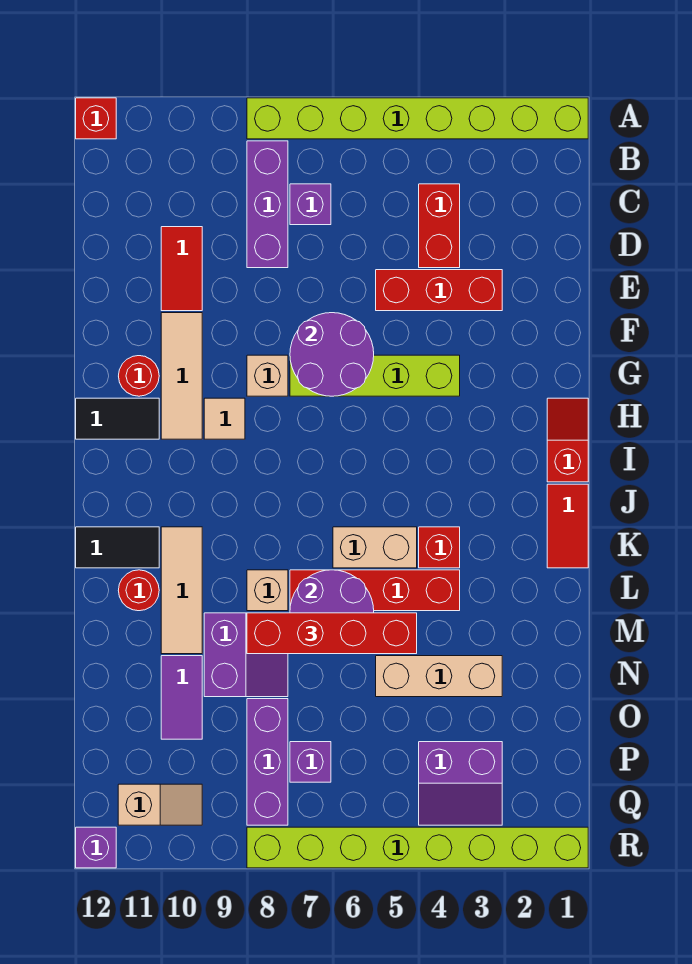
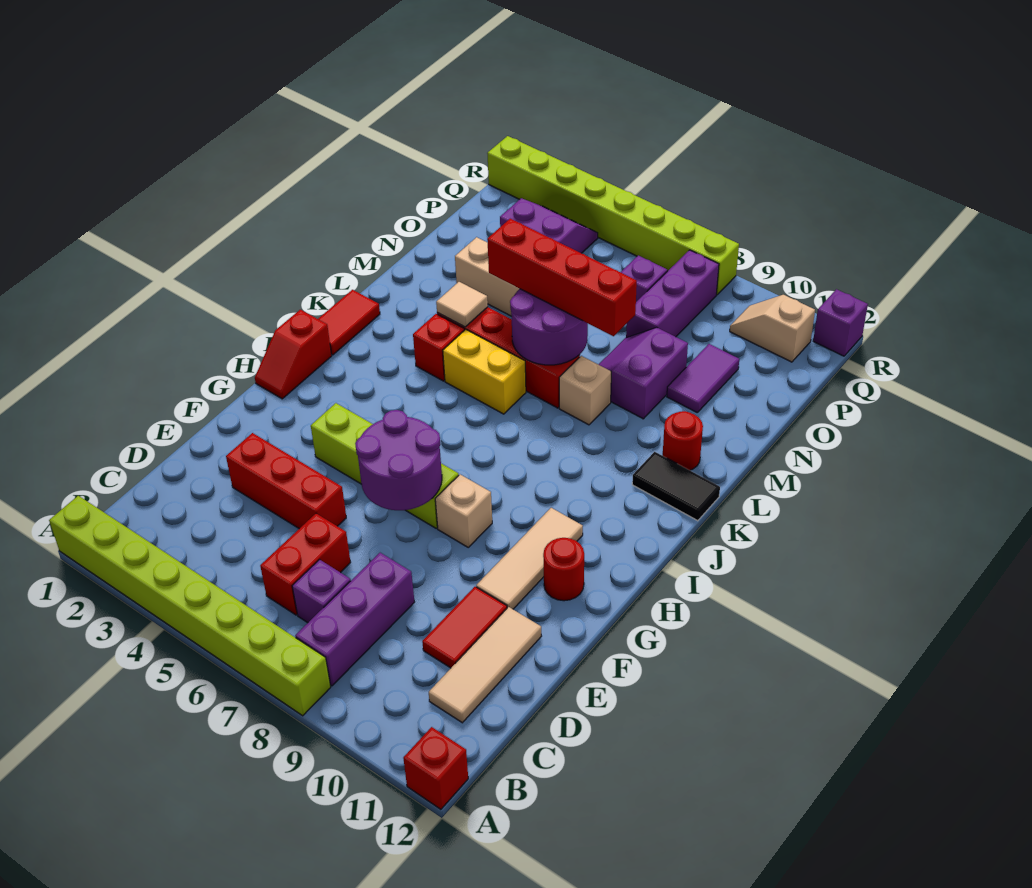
red 1x2 brick [419,184,460,268] -> red 1x2 brick moved to [260,514,351,615]
tan 1x1 tile [204,398,245,439] -> tan 1x1 tile moved to [436,282,488,327]
black 1x2 tile [76,398,159,439] -> none
tan 1x2 brick [333,527,417,568] -> yellow 1x2 brick [443,329,526,414]
tan 1x3 tile [161,527,202,654] -> tan 1x3 tile moved to [429,607,541,723]

